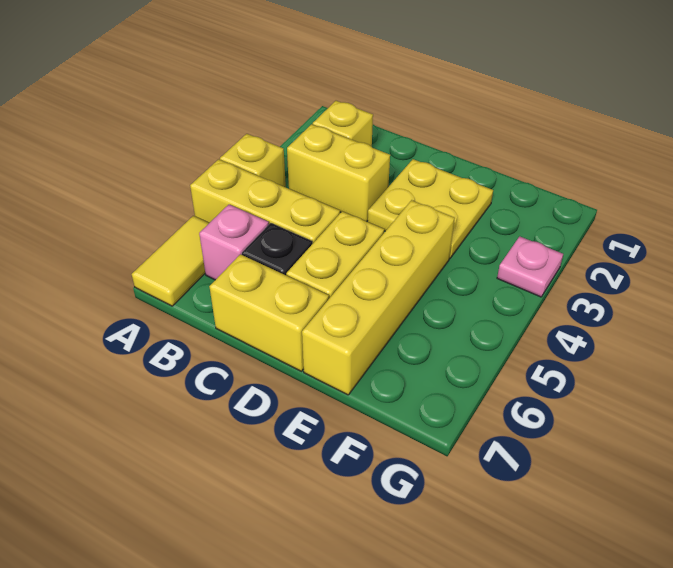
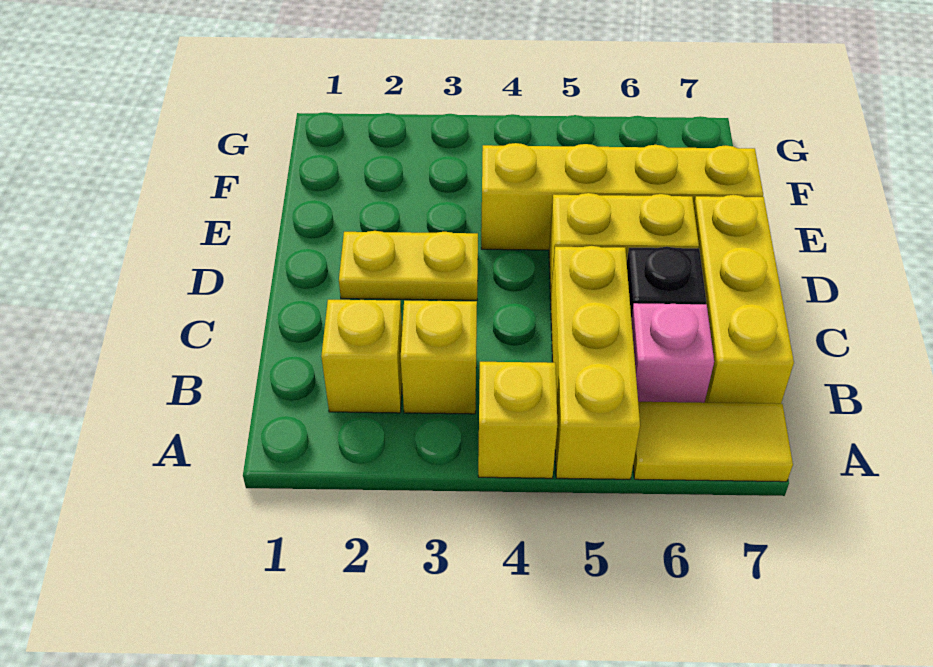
yellow 1x2 brick [287,124,390,222] -> yellow 1x1 brick [401,301,477,414]
yellow 1x2 brick [209,254,329,371] -> yellow 1x3 brick [694,195,794,404]
yellow 2x2 plate [368,159,493,258] -> yellow 1x2 plate [339,231,478,300]
pink 1x1 plate [497,236,563,297] -> none

